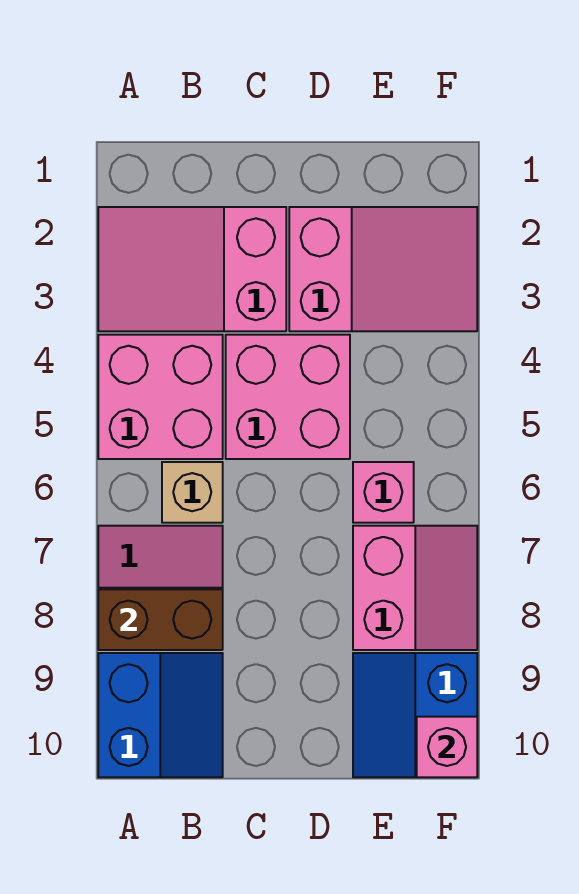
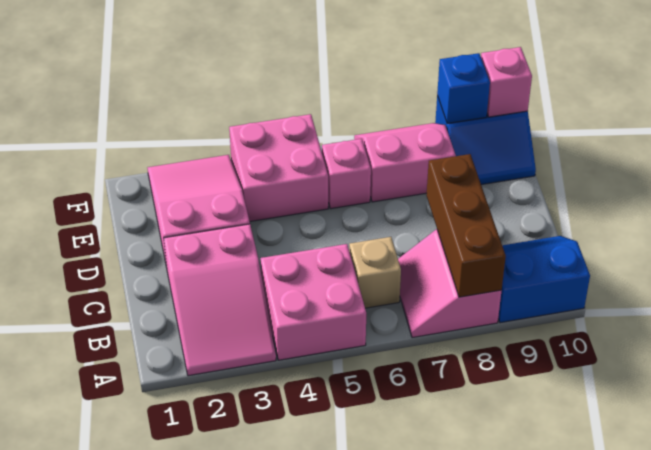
brown 1x2 brick [98,589,223,650] -> brown 1x3 brick [426,154,506,297]
pink 2x2 brick [226,335,350,459] -> pink 2x2 brick moved to [229,114,328,221]
none -> blue 1x1 brick [437,53,490,123]

